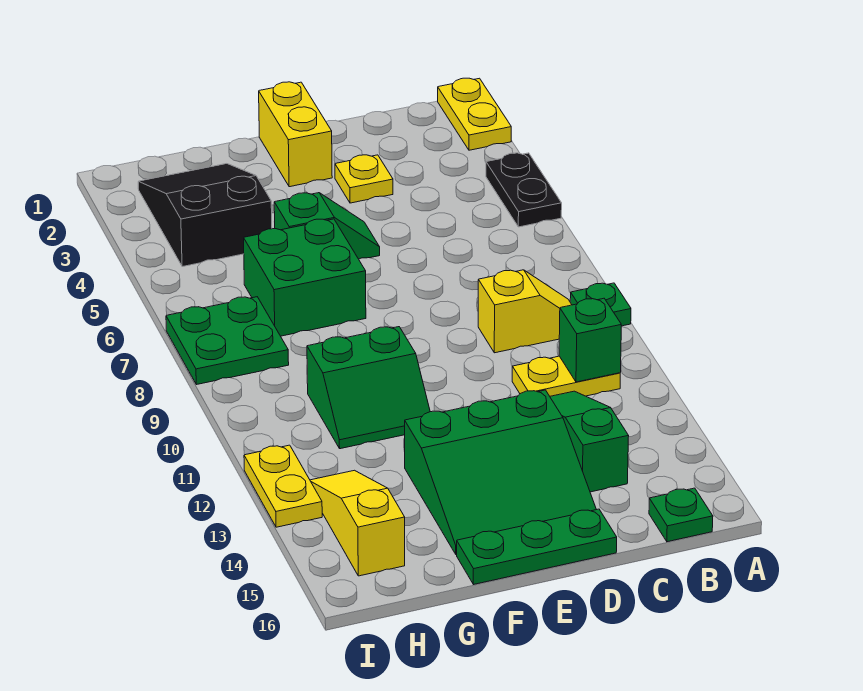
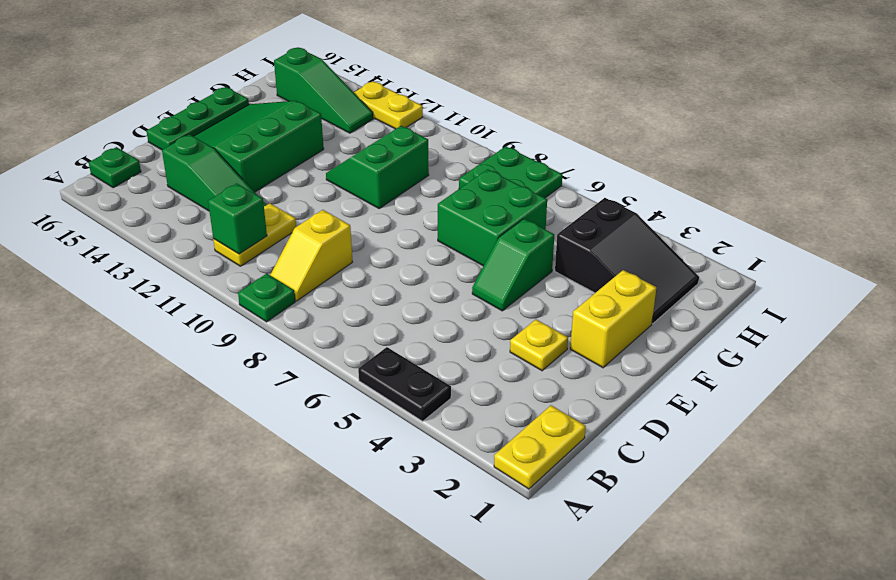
yellow 1x2 plate [438,78,511,150] -> yellow 1x2 plate turned to [494,405,586,489]
yellow 1x2 brick [259,82,332,187] -> yellow 1x2 brick turned to [570,270,656,368]
yellow 1x3 slope [310,470,405,576] -> green 1x3 slope [274,48,373,133]

